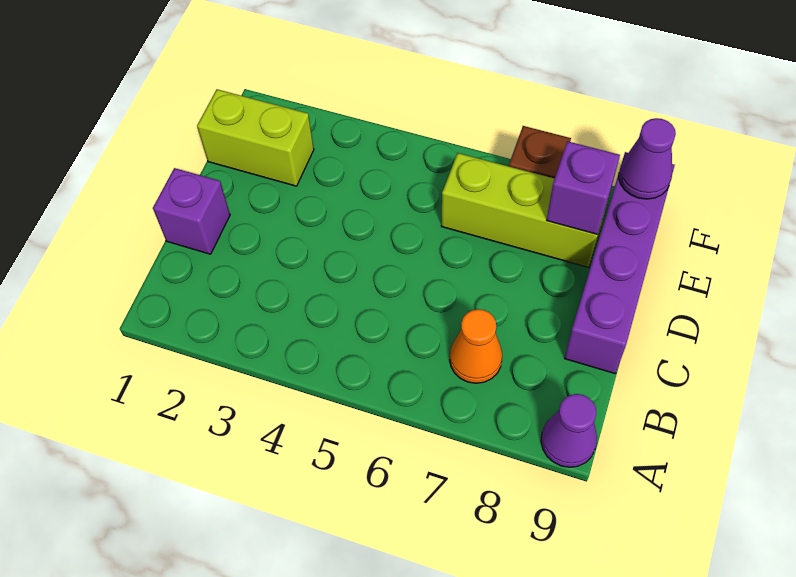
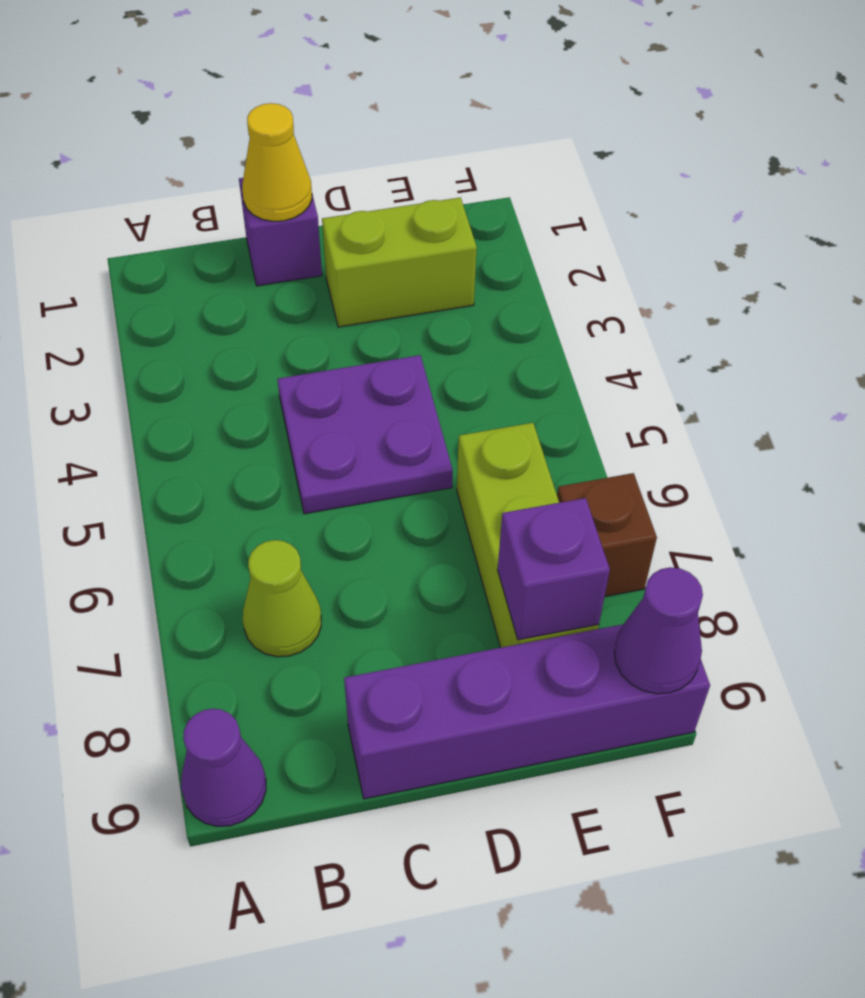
orange 1x1 cone [450,309,502,383] -> lime 1x1 cone [243,540,321,657]
none -> yellow 1x1 cone [242,103,312,221]
none -> purple 2x2 plate [278,355,453,514]
lime 1x2 brick [197,89,314,186] -> lime 1x2 brick turned to [322,198,477,327]

